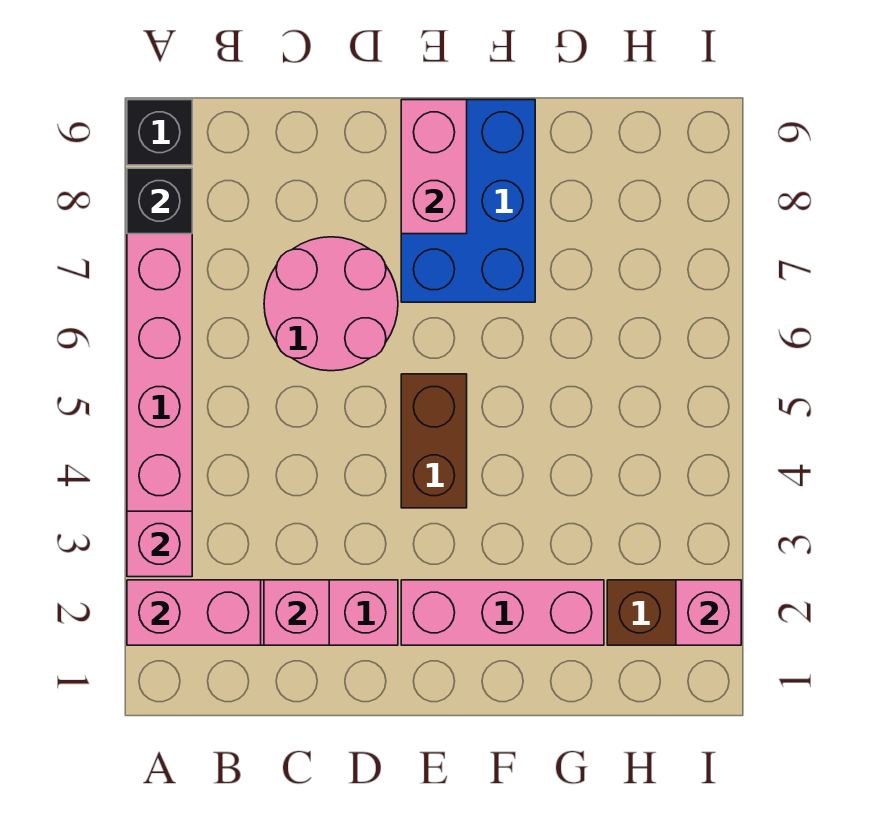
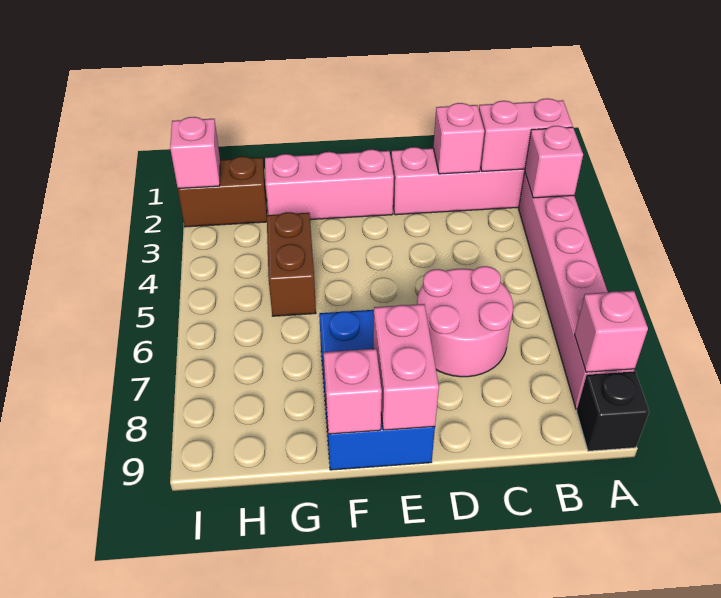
black 1x1 brick [127,168,192,234] -> pink 1x1 brick [575,291,648,372]
brown 1x2 brick [401,374,467,508] -> brown 1x2 brick moved to [267,212,316,316]
none -> pink 1x1 brick [324,349,382,434]

